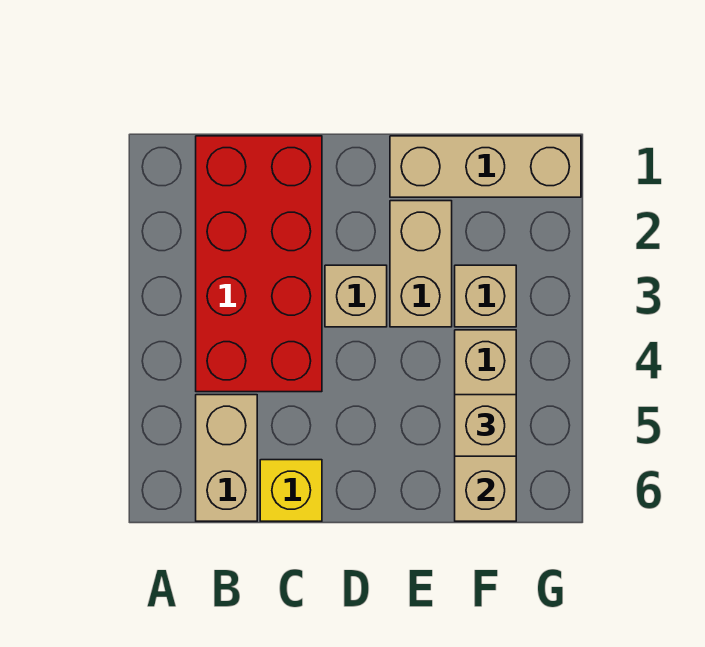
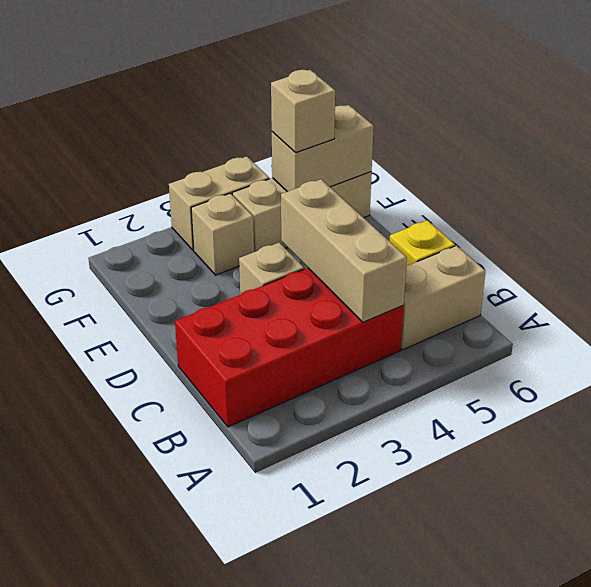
tan 1x3 brick [390,136,581,197] -> tan 1x3 brick moved to [281,179,407,322]
tan 1x2 brick [390,201,452,327] -> tan 1x2 brick moved to [169,156,269,250]

